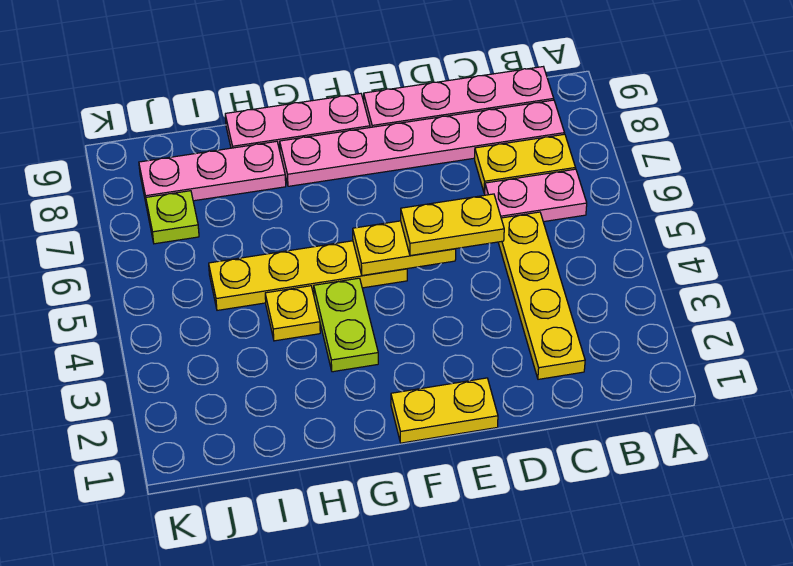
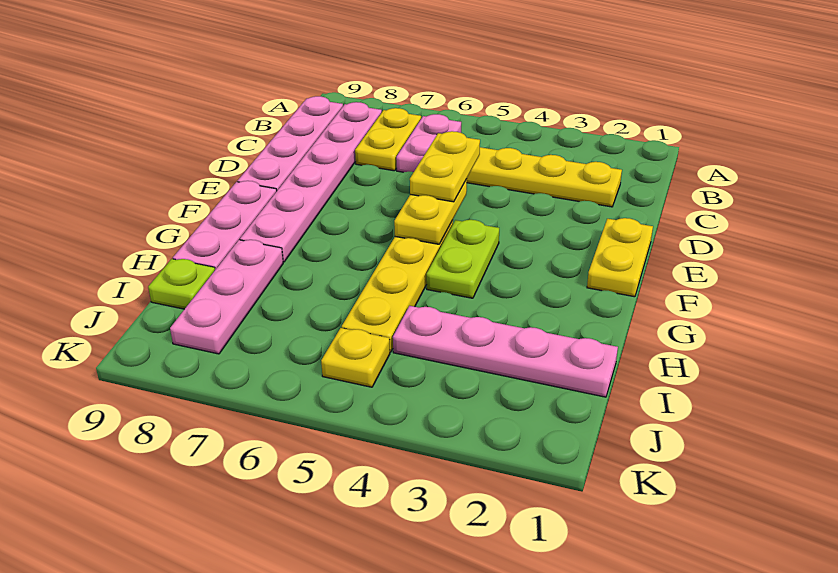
lime 1x2 plate [314,278,378,372] -> lime 1x2 plate turned to [426,220,499,298]
yellow 1x1 plate [265,286,320,341] -> yellow 1x1 plate moved to [321,328,390,387]
none -> pink 1x4 plate [393,306,618,397]
lime 1x1 plate [146,191,199,244] -> lime 1x1 plate moved to [148,259,215,309]

